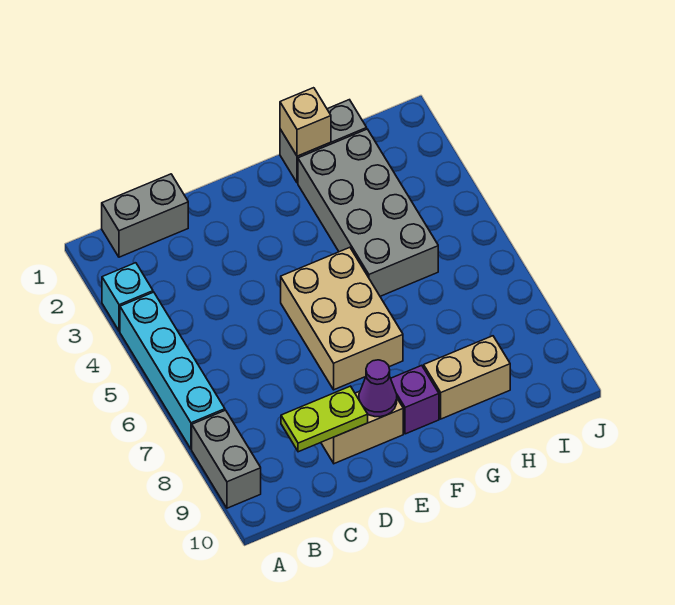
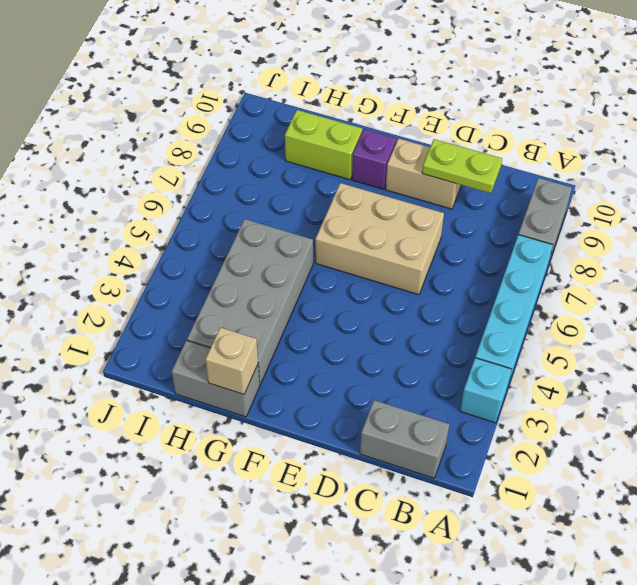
tan 2x3 brick [281,247,403,390] -> tan 2x3 brick turned to [315,183,444,295]
purple 1x1 cone [359,360,397,417] -> none
tan 1x2 brick [424,336,510,419] -> lime 1x2 brick [285,110,362,180]

